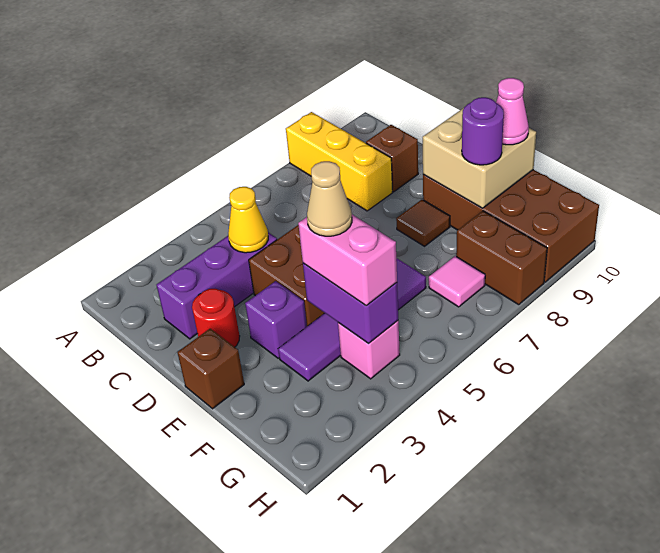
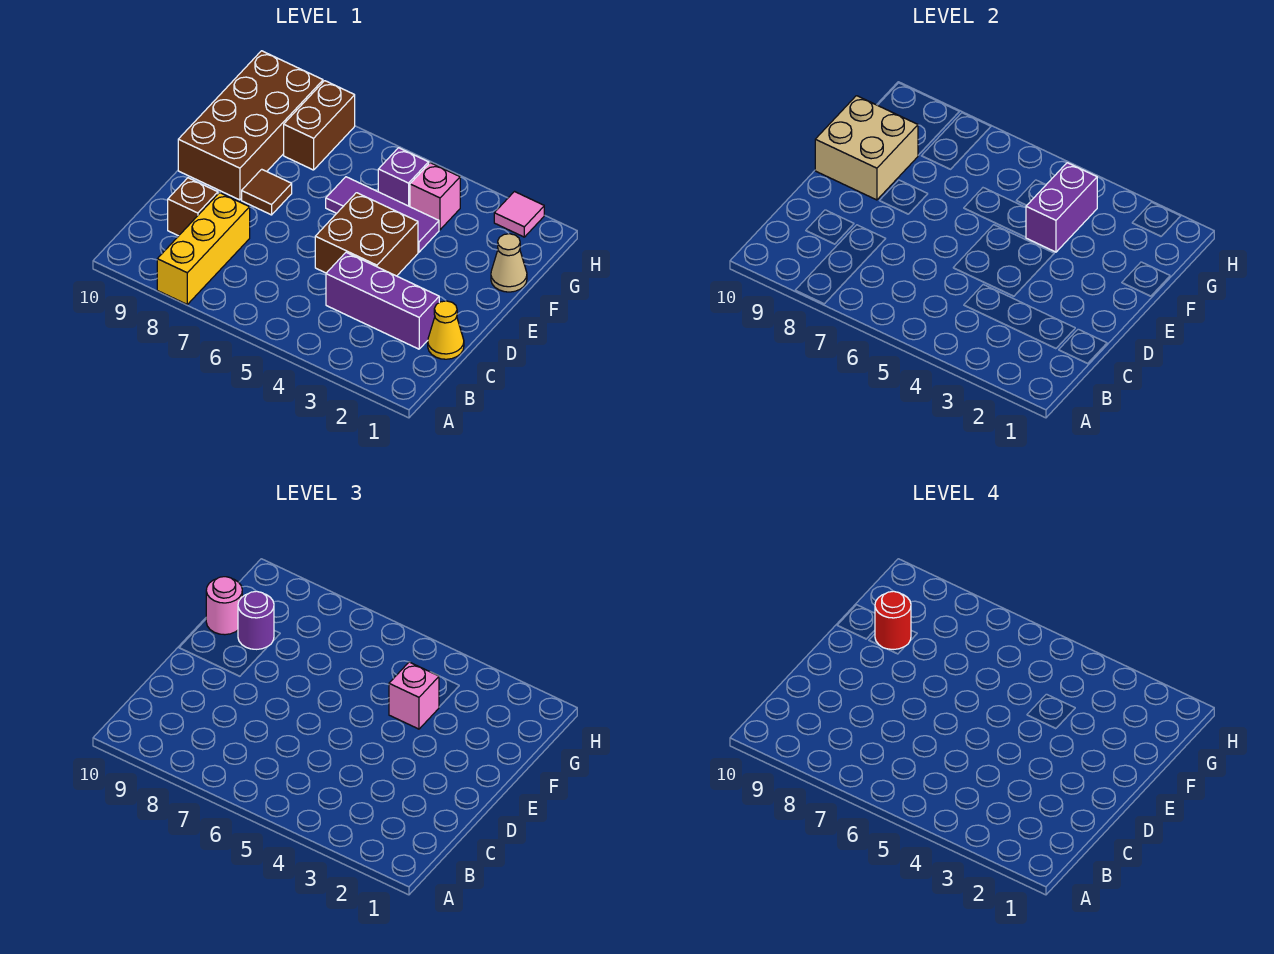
yellow 1x1 cone [228,187,268,253] -> yellow 1x1 cone moved to [428,301,464,359]
red 1x1 round brick [192,289,240,347] -> red 1x1 round brick moved to [875,591,911,649]
brown 1x1 brick [178,329,244,409] -> none
purple 1x1 brick [245,281,307,358] -> purple 1x1 brick moved to [378,148,429,207]
purple 1x4 tile [278,259,426,381] -> purple 1x3 tile [326,177,439,252]
pink 1x2 brick [298,215,397,306] -> pink 1x1 brick [389,662,439,729]
tan 1x1 cone [307,161,352,236] -> tan 1x1 cone moved to [491,234,527,292]
pink 1x1 cone [496,78,529,145] -> pink 1x1 round brick [206,577,242,635]
pink 1x1 tile [429,256,485,307] -> pink 1x1 tile moved to [494,192,544,237]

